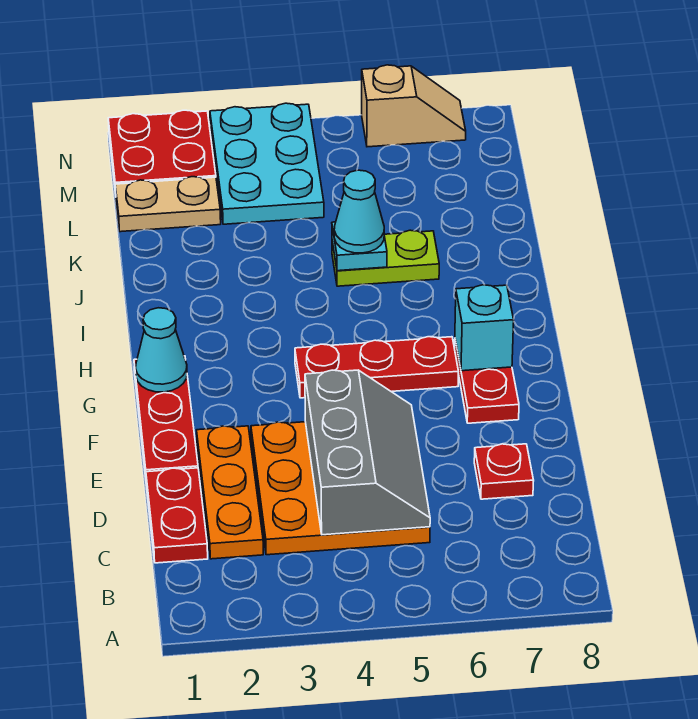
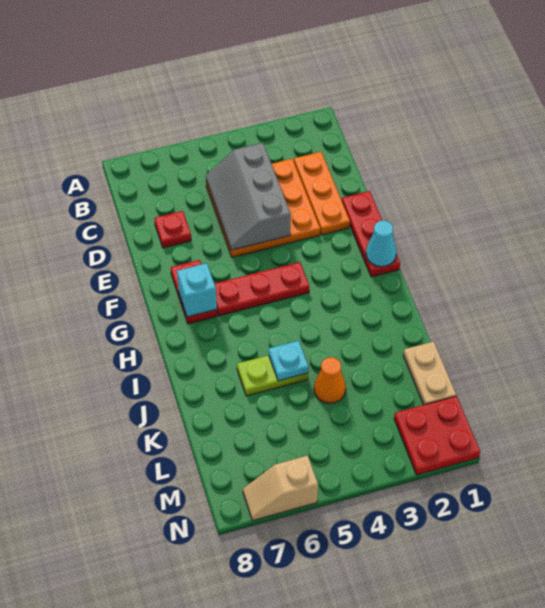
red 1x2 plate [146,468,208,563] -> none
cyan 1x1 cone [334,170,384,253] -> none
none -> orange 1x1 cone [314,357,346,403]
tan 1x2 plate [115,177,221,232] -> tan 1x2 plate turned to [403,342,456,405]
cyan 2x3 plate [210,103,324,224] -> none

